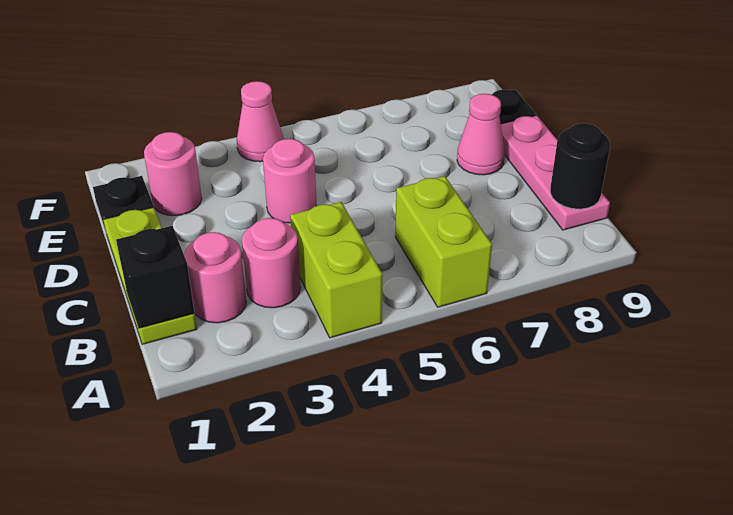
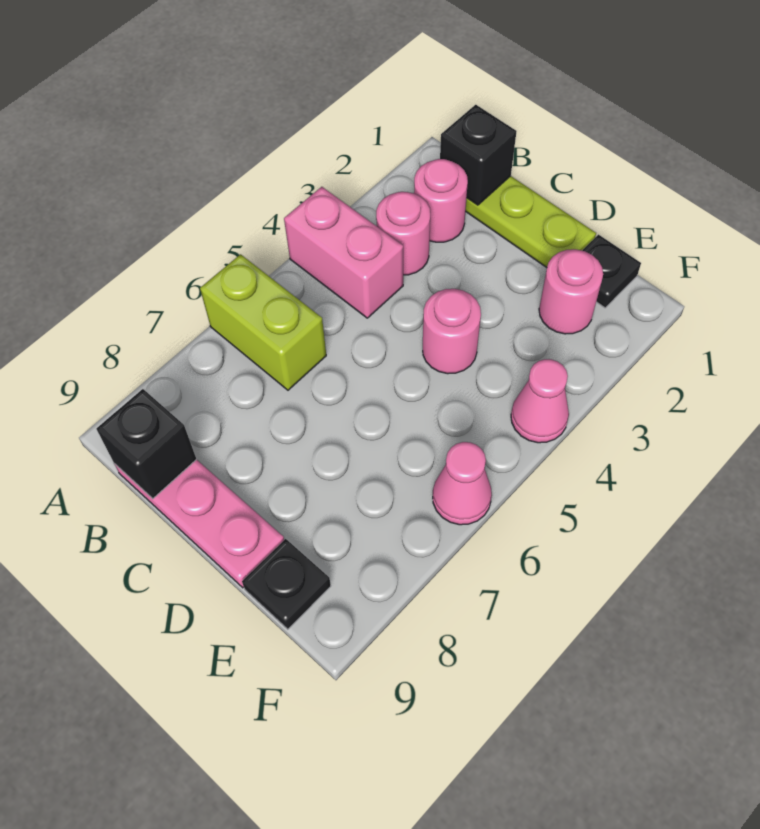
lime 1x2 brick [290,202,382,338] -> pink 1x2 brick [284,187,403,318]
black 1x1 round brick [550,123,610,209] -> black 1x1 brick [96,389,196,499]
pink 1x1 cone [457,94,505,175] -> pink 1x1 cone moved to [433,442,492,525]

